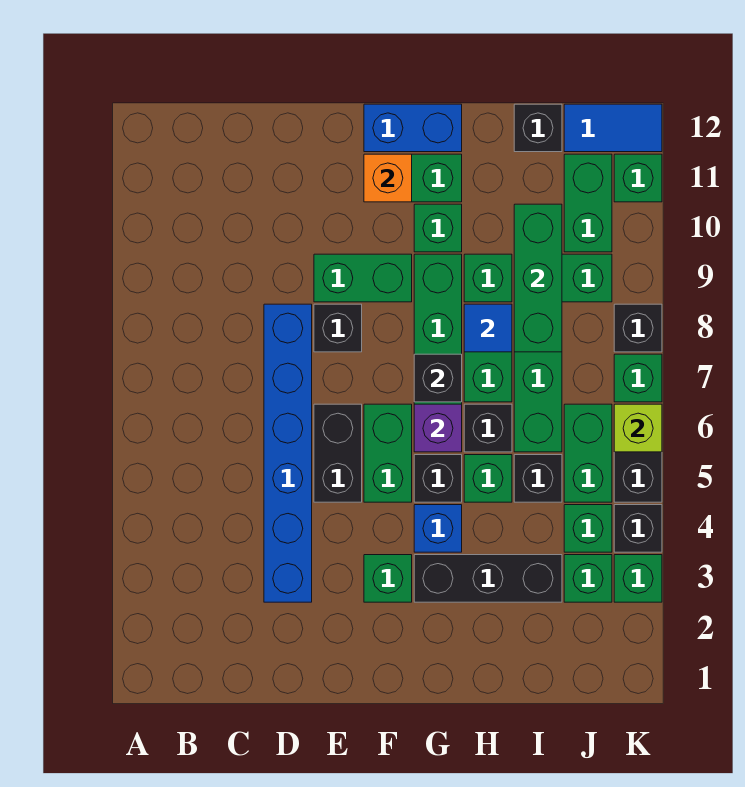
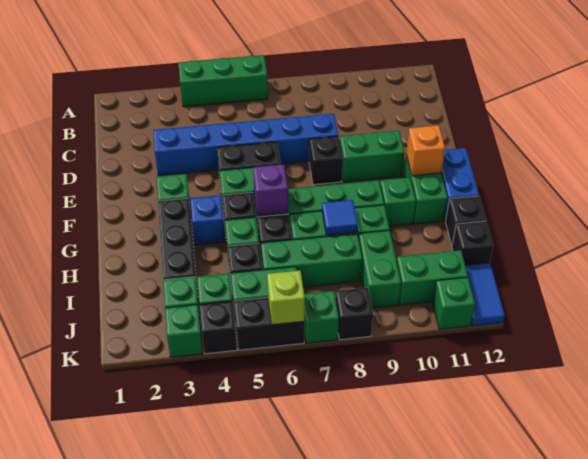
green 1x2 brick [314,254,412,302] -> green 1x2 brick turned to [340,131,405,182]
black 1x1 brick [414,354,462,402] -> black 1x1 brick moved to [446,196,486,245]
green 1x3 brick [514,204,562,352] -> green 1x3 brick moved to [178,55,268,107]

